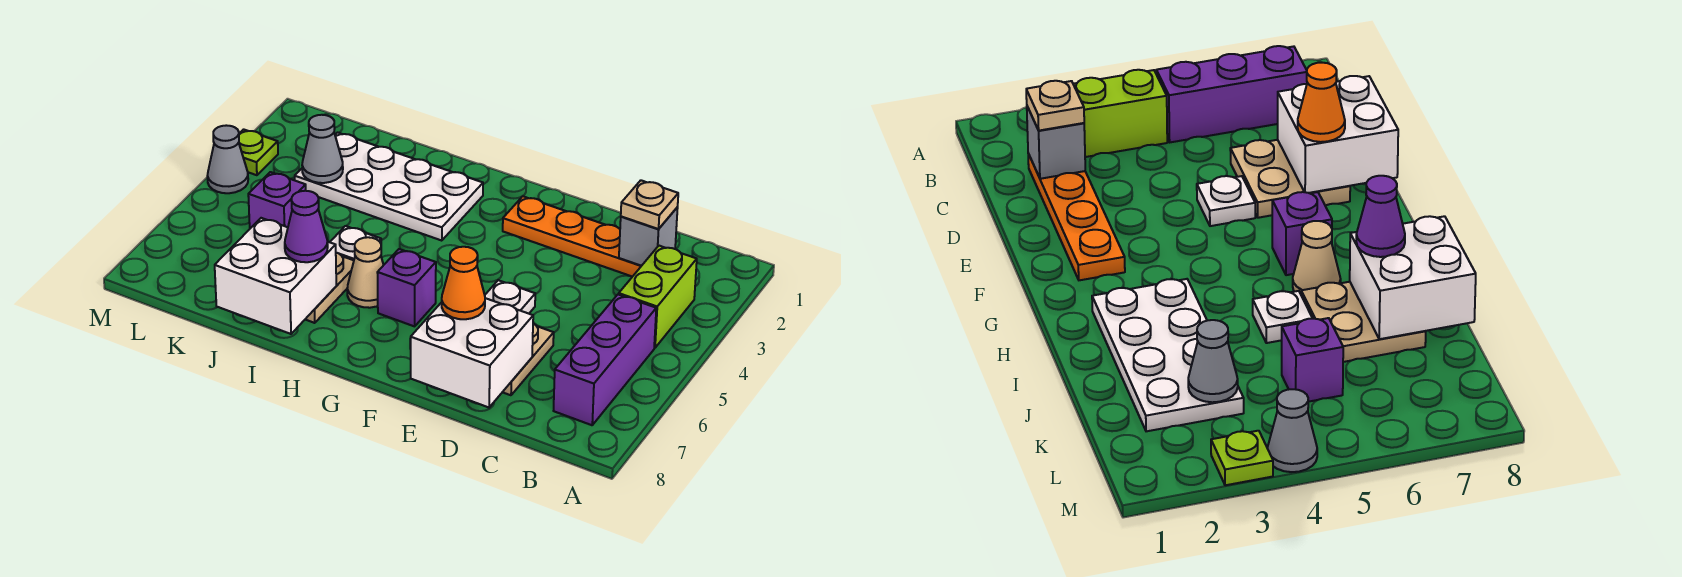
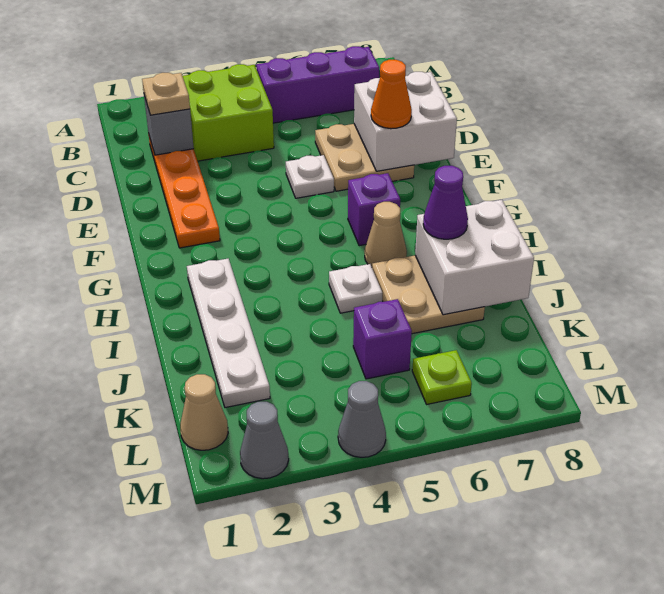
lime 1x2 brick [619,246,697,348] -> lime 2x2 brick [183,64,274,161]
white 2x4 plate [295,133,483,241] -> white 1x4 plate [187,259,270,408]
grey 1x1 cone [302,115,343,183] -> grey 1x1 cone moved to [240,402,289,479]
none -> tan 1x1 cone [180,374,228,450]
lime 1x1 plate [239,129,278,175] -> lime 1x1 plate moved to [412,350,472,404]

